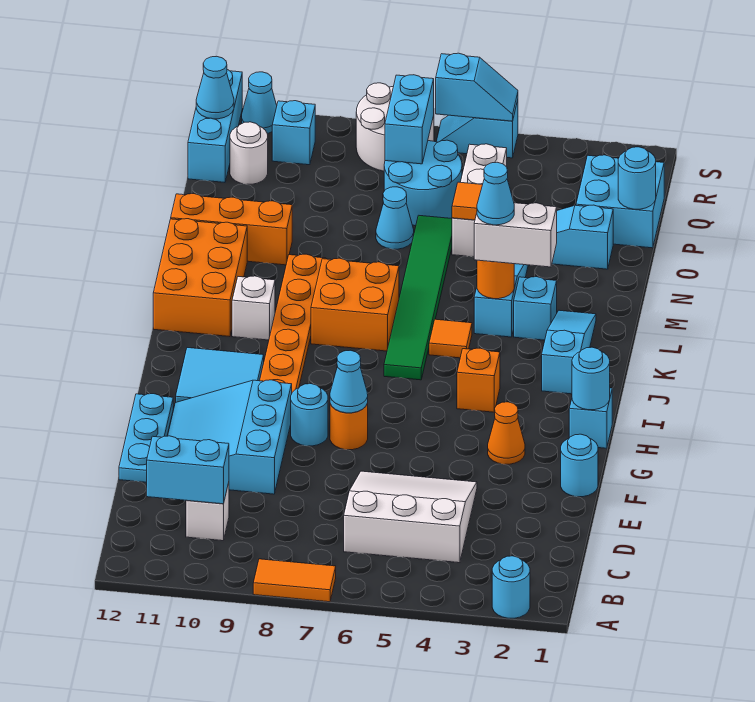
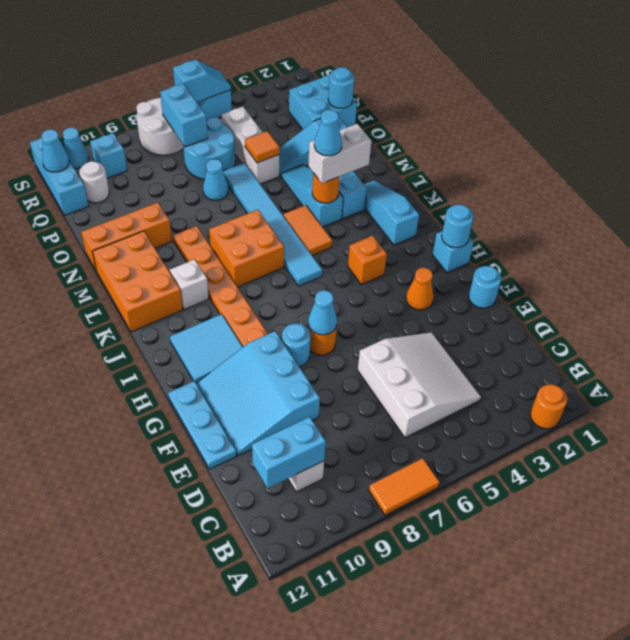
cyan 1x1 round brick [492,556,530,618] -> orange 1x1 round brick [530,384,567,429]
white 3x3 slope [344,471,477,563] -> white 3x3 slope turned to [358,332,481,438]
green 1x6 tile [384,215,452,380] -> cyan 1x6 tile [223,163,322,286]
orange 1x1 tile [429,319,472,358] -> orange 1x2 tile [283,205,332,255]

